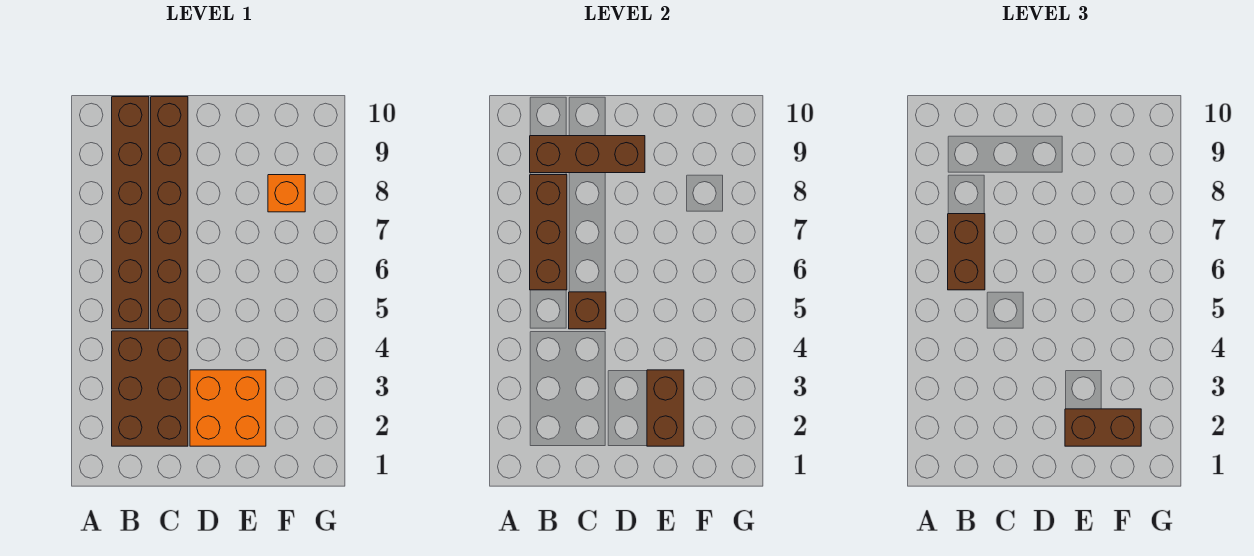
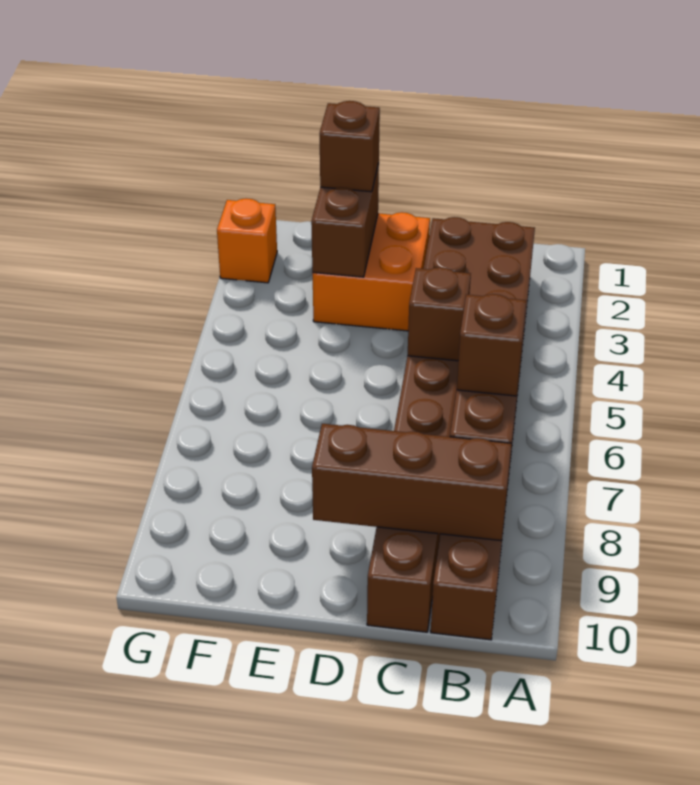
brown 1x2 brick [948,214,985,290] -> brown 1x1 brick [457,294,526,396]
brown 1x2 brick [1065,409,1141,446] -> brown 1x1 brick [320,101,380,192]
orange 1x1 brick [268,175,305,212] -> orange 1x1 brick moved to [217,198,277,283]

